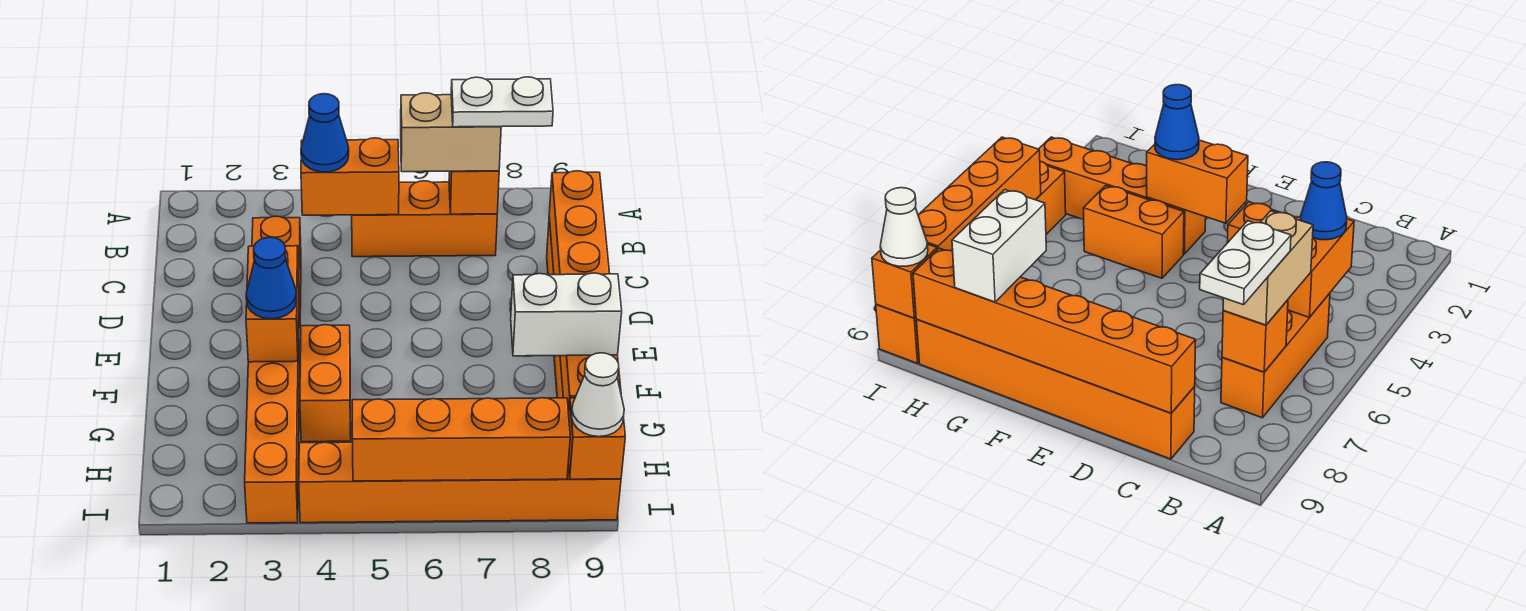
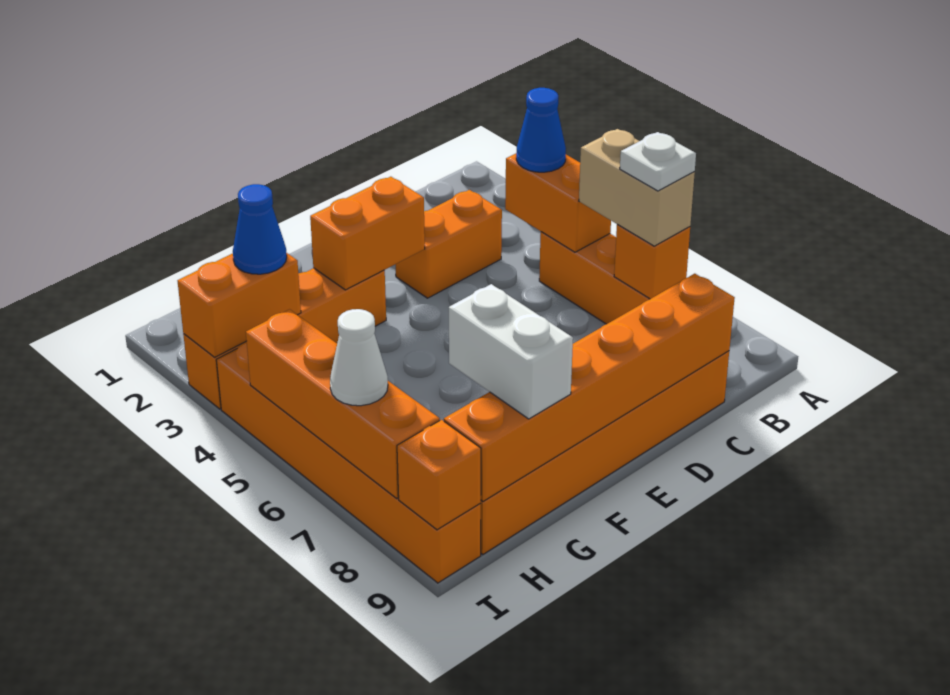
white 1x2 plate [451,77,553,127] -> white 1x1 plate [620,132,696,191]
blue 1x1 cone [246,237,297,319] -> blue 1x1 cone moved to [233,184,287,274]
orange 1x2 brick [300,325,351,442] -> orange 1x2 brick moved to [178,253,301,357]
white 1x1 cone [571,353,624,437] -> white 1x1 cone moved to [330,309,388,406]

